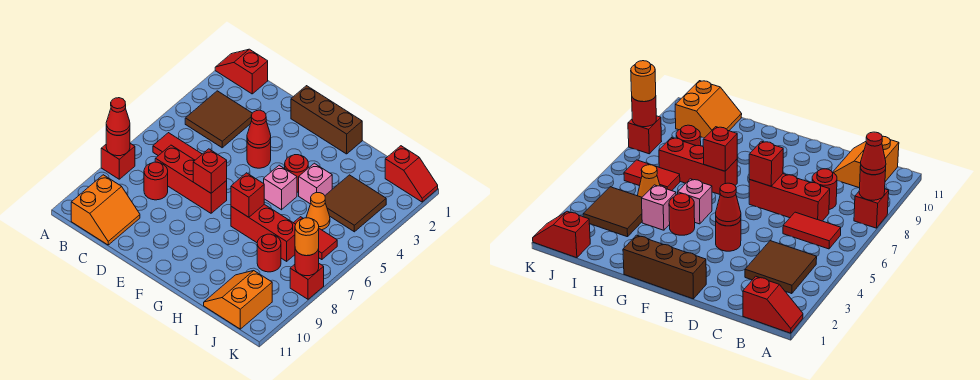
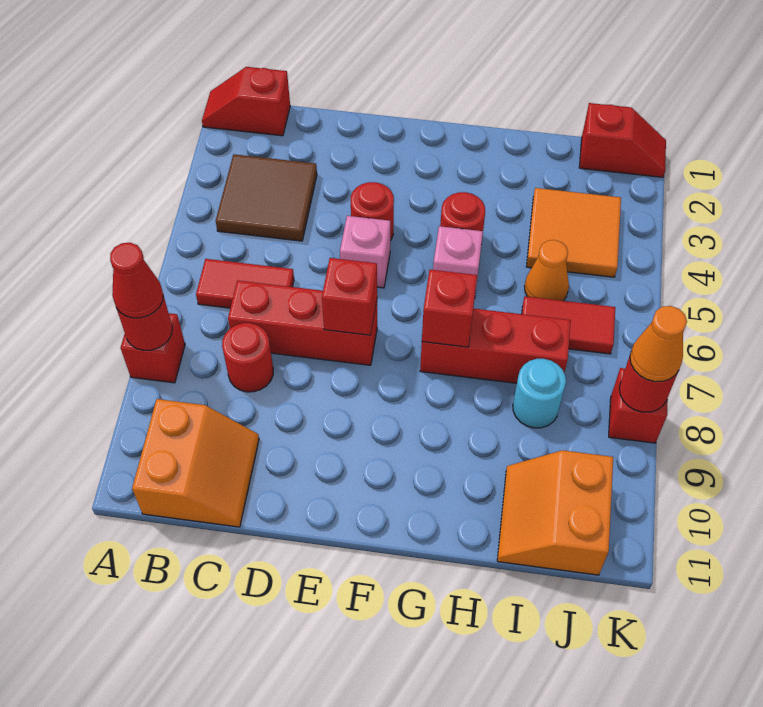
brown 1x3 brick [291,86,362,154] -> none
red 1x1 cone [247,110,271,148] -> none
pink 1x1 brick [299,163,332,204] -> pink 1x1 brick moved to [340,216,390,288]
brown 2x2 tile [325,175,386,232] -> orange 2x2 tile [526,188,621,277]
red 1x1 round brick [257,234,281,272] -> cyan 1x1 round brick [513,359,566,428]
orange 1x1 round brick [295,218,319,256] -> orange 1x1 cone [630,306,687,382]

